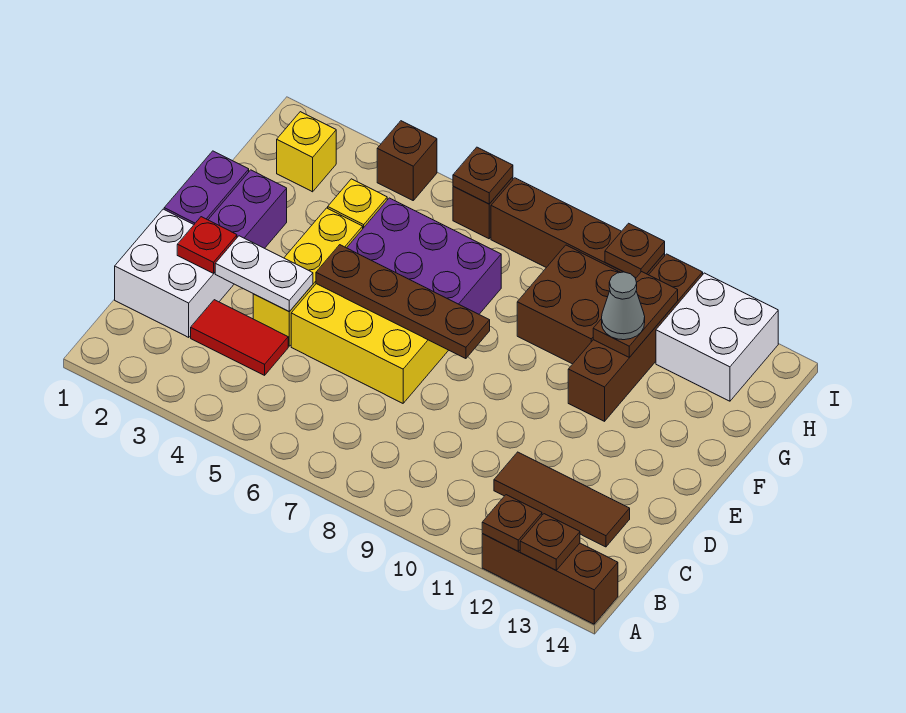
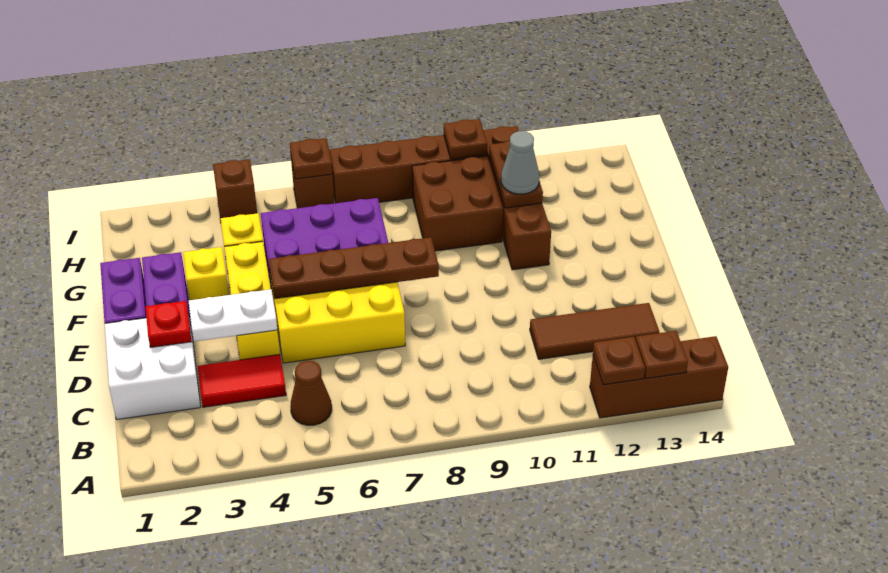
none -> brown 1x1 cone [290,361,332,425]
yellow 1x1 brick [277,112,336,192] -> yellow 1x1 brick moved to [183,247,229,300]
white 2x2 brick [656,273,778,401] -> none

